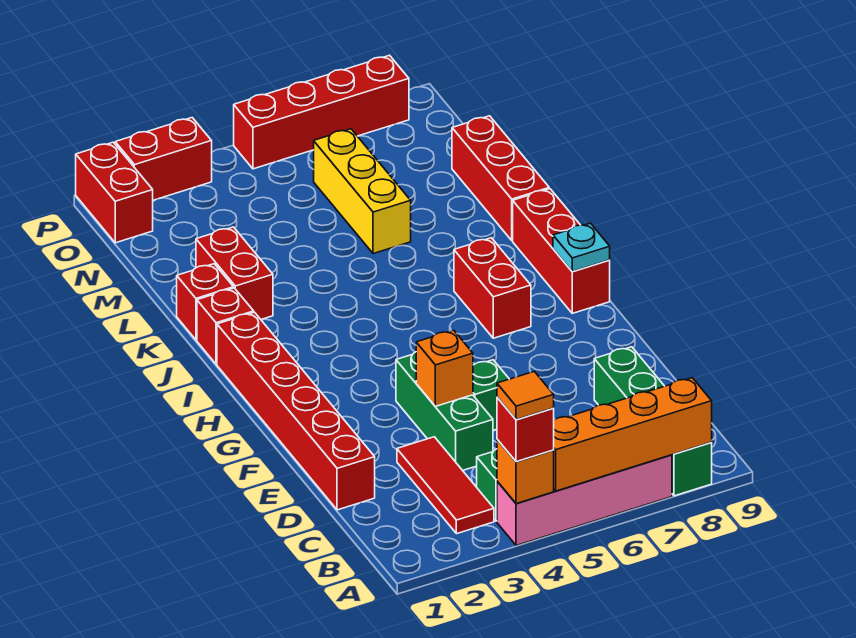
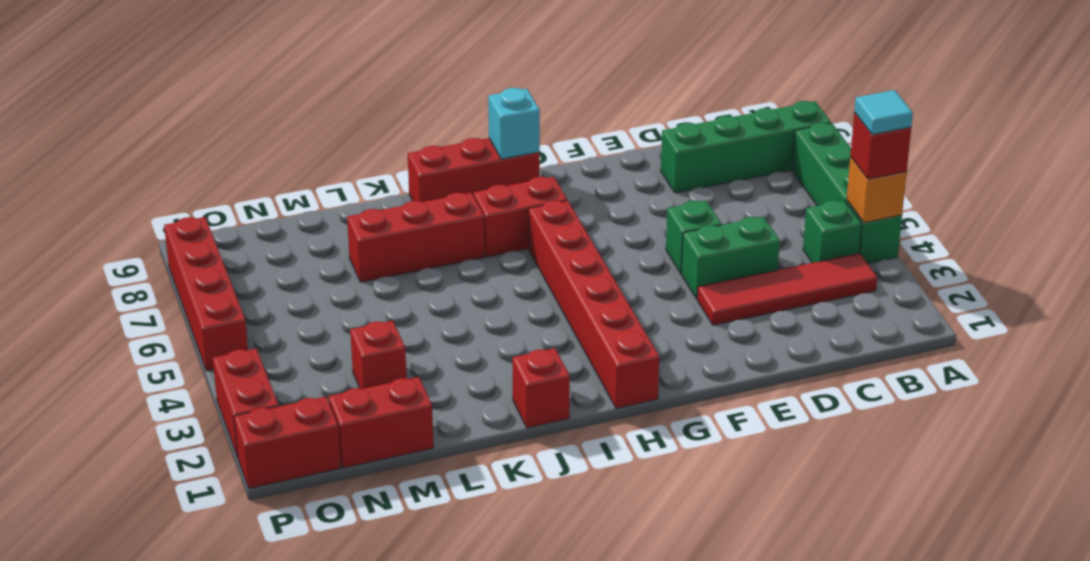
pink 1x4 brick [497,455,672,546] -> green 1x4 brick [792,123,902,264]
orange 1x1 tile [497,371,554,420] -> cyan 1x1 tile [854,90,913,135]
orange 1x4 brick [554,378,712,491] -> none
red 1x3 tile [397,437,494,534] -> red 1x4 tile [697,253,877,325]
red 1x6 brick [217,312,375,510] -> red 1x6 brick turned to [528,201,659,408]
green 1x3 brick [396,352,493,470] -> green 1x2 brick [681,217,780,299]
orange 1x1 brick [416,330,473,406] -> none
cyan 1x1 plate [553,223,610,271] -> cyan 1x1 brick [488,88,540,159]
red 1x1 brick [177,264,233,340] -> red 1x1 brick moved to [350,321,407,389]
red 1x2 brick [196,227,273,320] -> red 1x2 brick moved to [329,377,434,468]
red 1x3 brick [452,116,549,241] -> red 1x3 brick moved to [347,193,485,282]
yellow 1x3 brick [314,129,411,254] -> none

